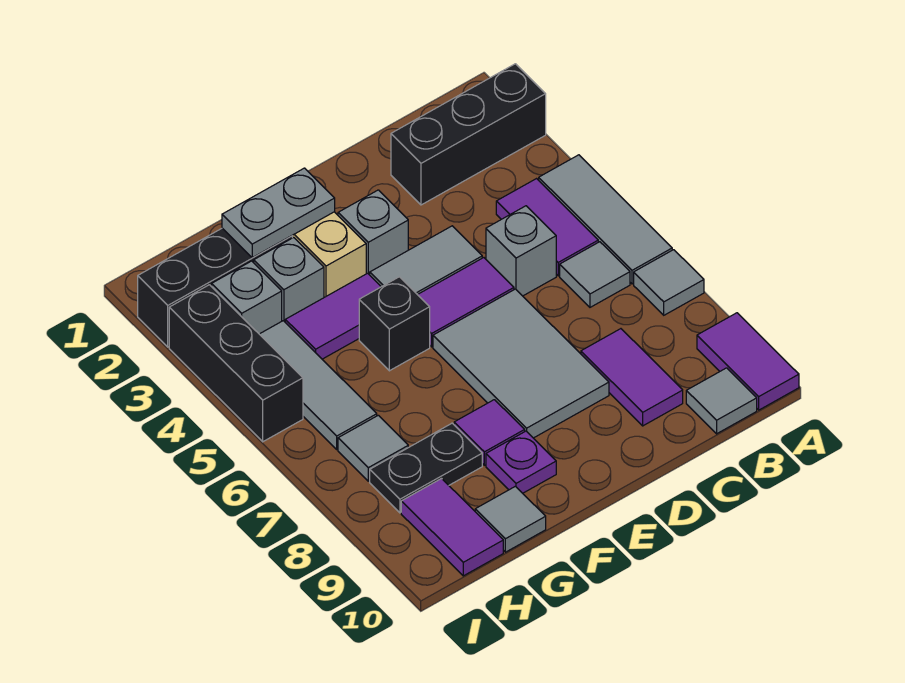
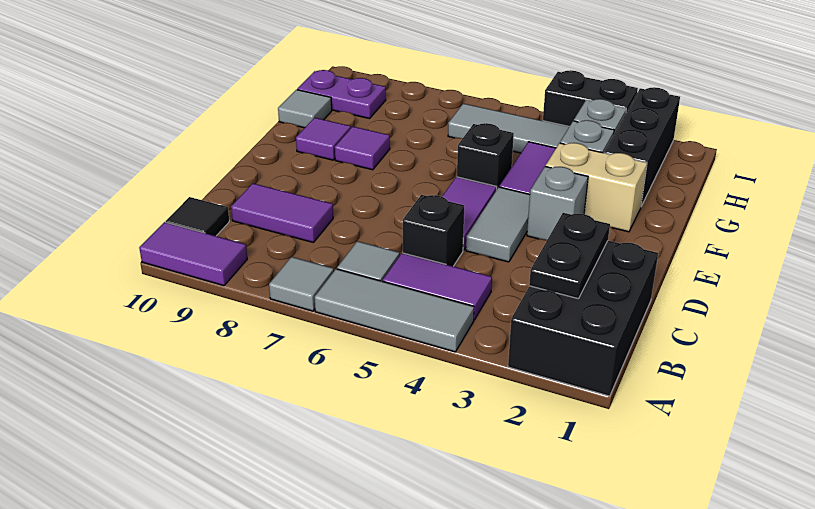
black 1x3 brick [391,64,546,205] -> black 2x3 brick [508,241,658,396]
grey 1x1 tile [686,368,757,434] -> black 1x1 tile [166,197,229,236]
grey 1x1 brick [486,206,556,296] -> black 1x1 brick [403,195,464,266]
grey 2x3 tile [433,289,609,438] -> none
grey 1x2 plate [222,168,335,258] -> none
purple 1x1 plate [486,431,556,493] -> purple 1x1 tile [296,118,351,160]
black 1x2 plate [370,423,482,513] -> black 1x2 plate moved to [529,213,610,299]
grey 1x1 tile [338,415,408,481] -> none
purple 1x2 tile [401,479,503,576] -> purple 1x2 plate [297,70,386,119]
black 1x3 brick [169,285,303,442] -> black 1x2 brick [543,70,638,127]

